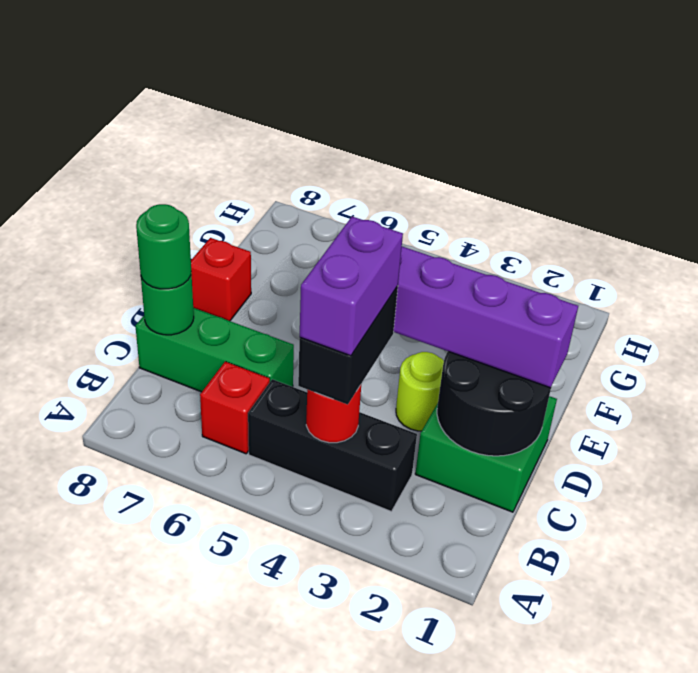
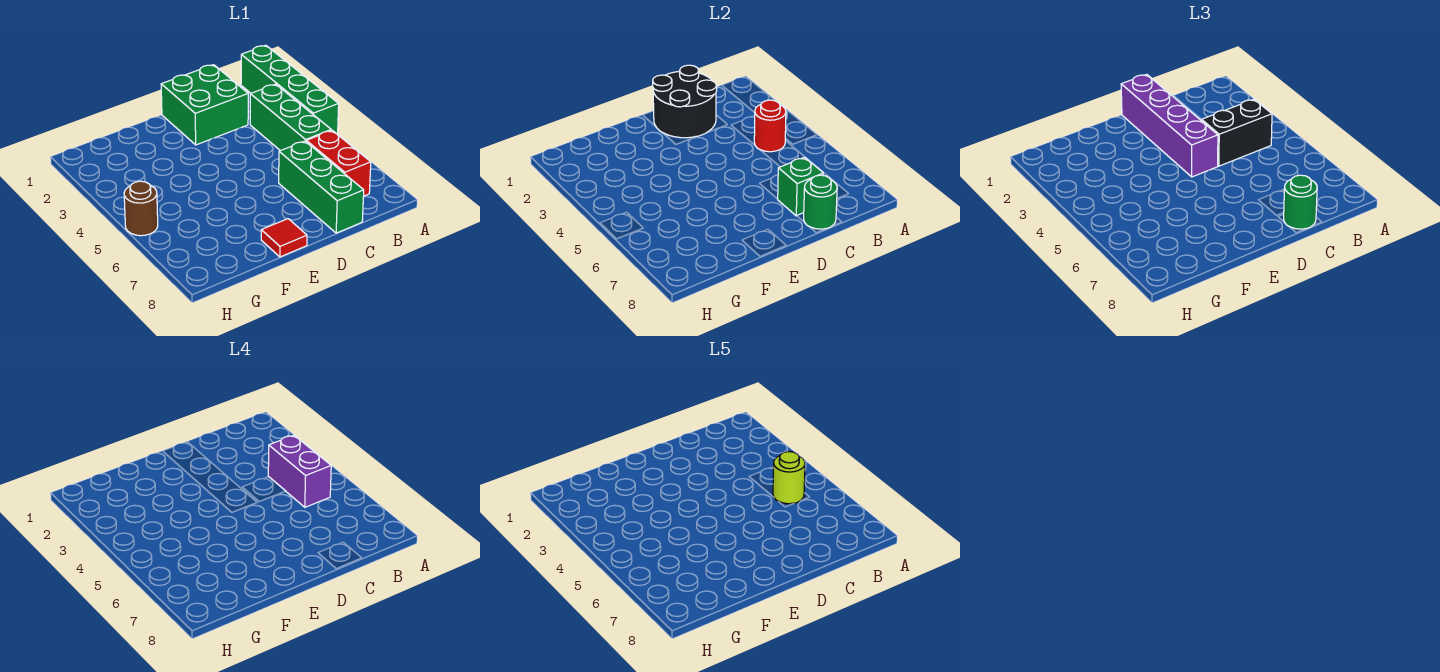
none -> green 1x4 brick [241,45,339,135]
black 1x3 brick [248,379,417,512] -> green 1x3 brick [250,84,331,151]
purple 1x2 brick [300,217,403,356] -> purple 1x2 brick turned to [268,435,331,507]
red 1x1 brick [200,362,270,454] -> red 1x2 brick [306,130,371,196]
none -> green 1x1 brick [778,157,823,216]
lime 1x1 round brick [396,352,444,431] -> lime 1x1 round brick moved to [773,452,805,504]
red 1x1 brick [191,238,251,321] -> red 1x1 tile [261,219,307,257]
none -> brown 1x1 round brick [124,181,158,236]

